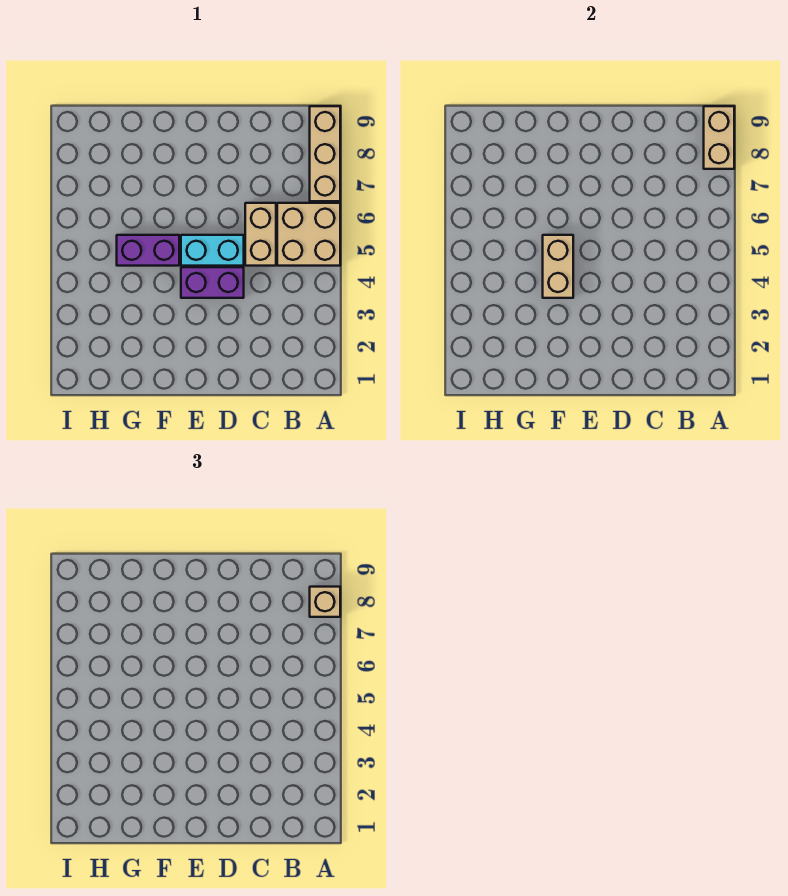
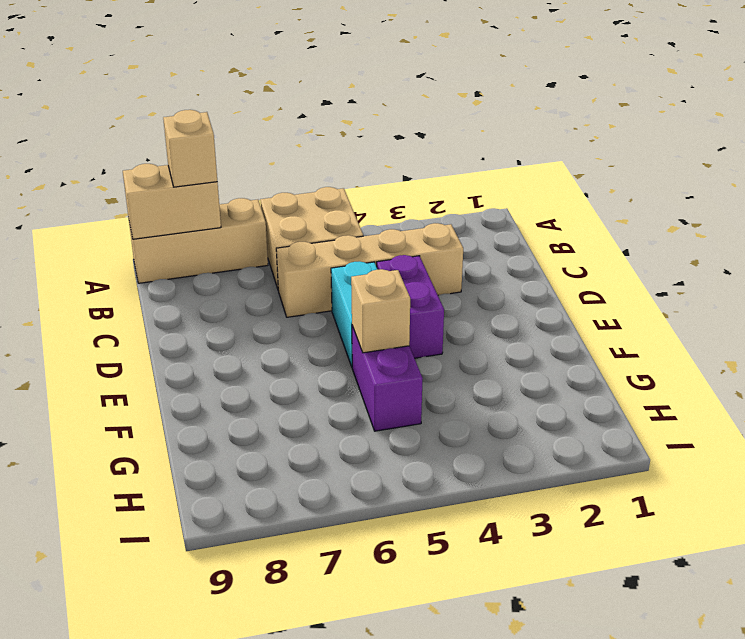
tan 1x2 brick [245,203,276,266] -> tan 1x4 brick [276,223,463,317]
tan 1x2 brick [543,235,573,298] -> tan 1x1 brick [351,269,410,353]

